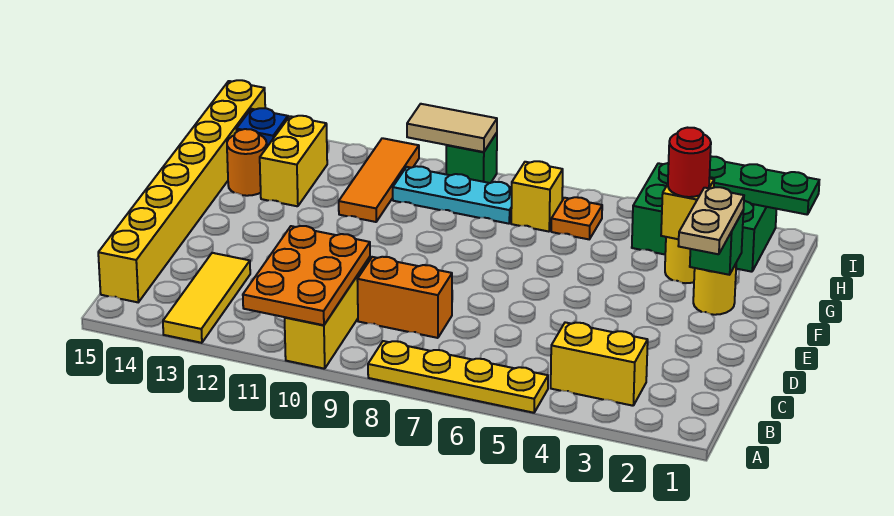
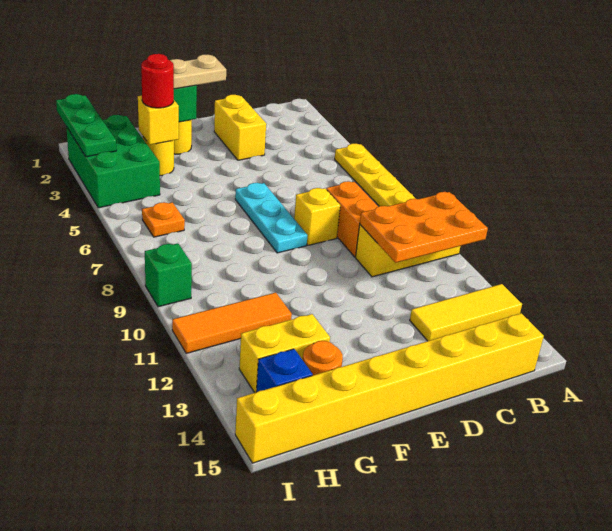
yellow 1x2 brick [551,322,648,406] -> yellow 1x2 brick moved to [214,95,266,160]
yellow 1x1 brick [511,161,563,232] -> yellow 1x1 brick moved to [294,188,340,245]
cyan 1x3 plate [393,166,512,224] -> cyan 1x3 plate moved to [235,183,308,253]
tan 1x2 tile [407,104,497,152] -> none

